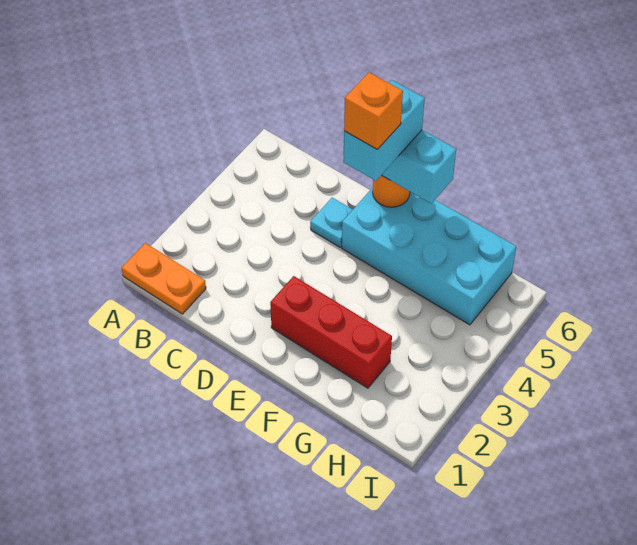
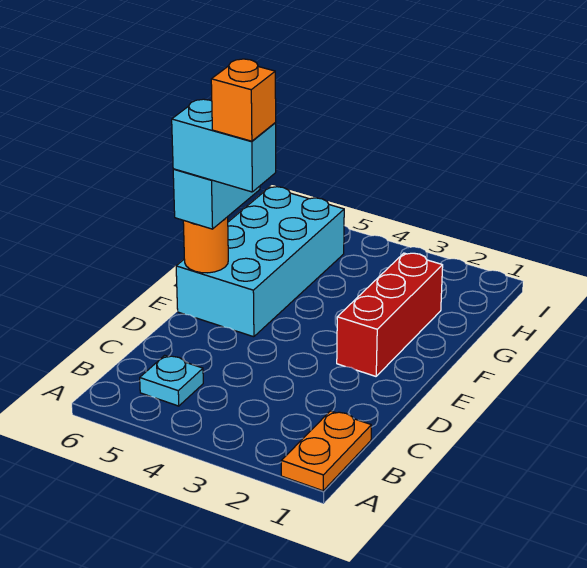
cyan 1x1 plate [310,198,353,247] -> cyan 1x1 plate moved to [140,355,203,406]

